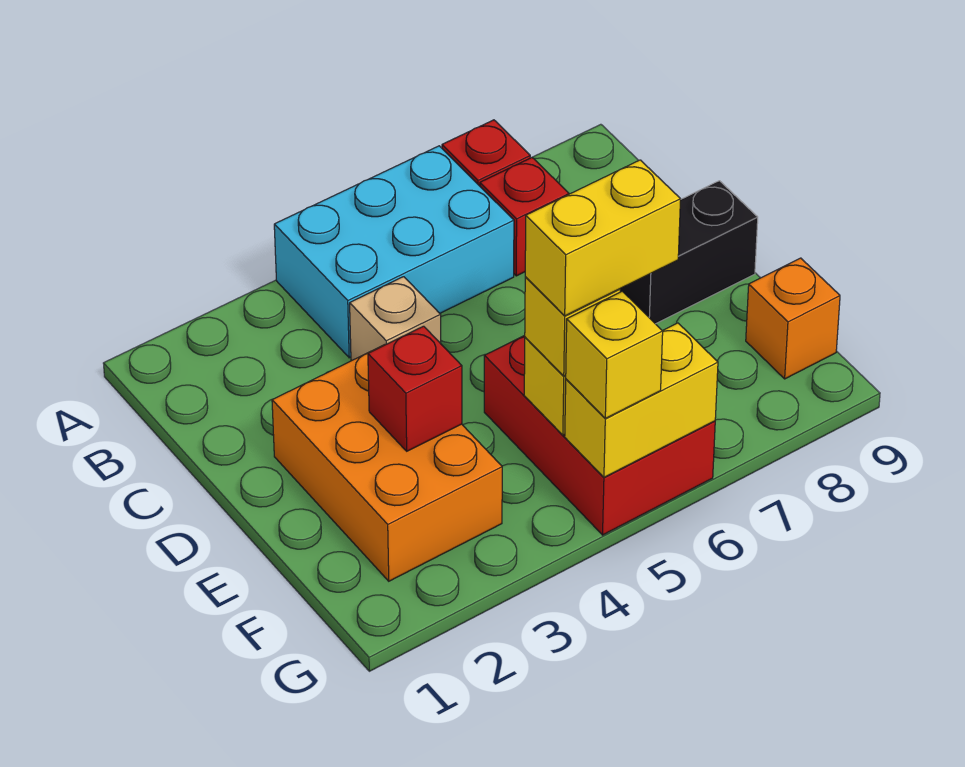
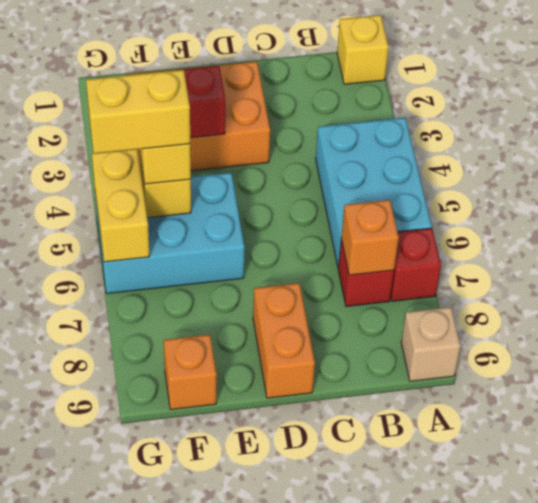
none -> orange 1x1 brick [341,200,399,275]
tan 1x1 brick [350,277,441,360] -> tan 1x1 brick moved to [401,307,461,381]
black 1x2 brick [620,181,758,324] -> orange 1x2 brick [253,283,315,398]
red 2x3 brick [484,335,715,535] -> cyan 2x3 brick [95,173,245,294]
yellow 1x2 brick [525,160,681,316] -> yellow 1x2 brick turned to [86,70,190,154]
yellow 1x1 brick [566,291,663,418] -> yellow 1x1 brick moved to [337,15,389,84]

